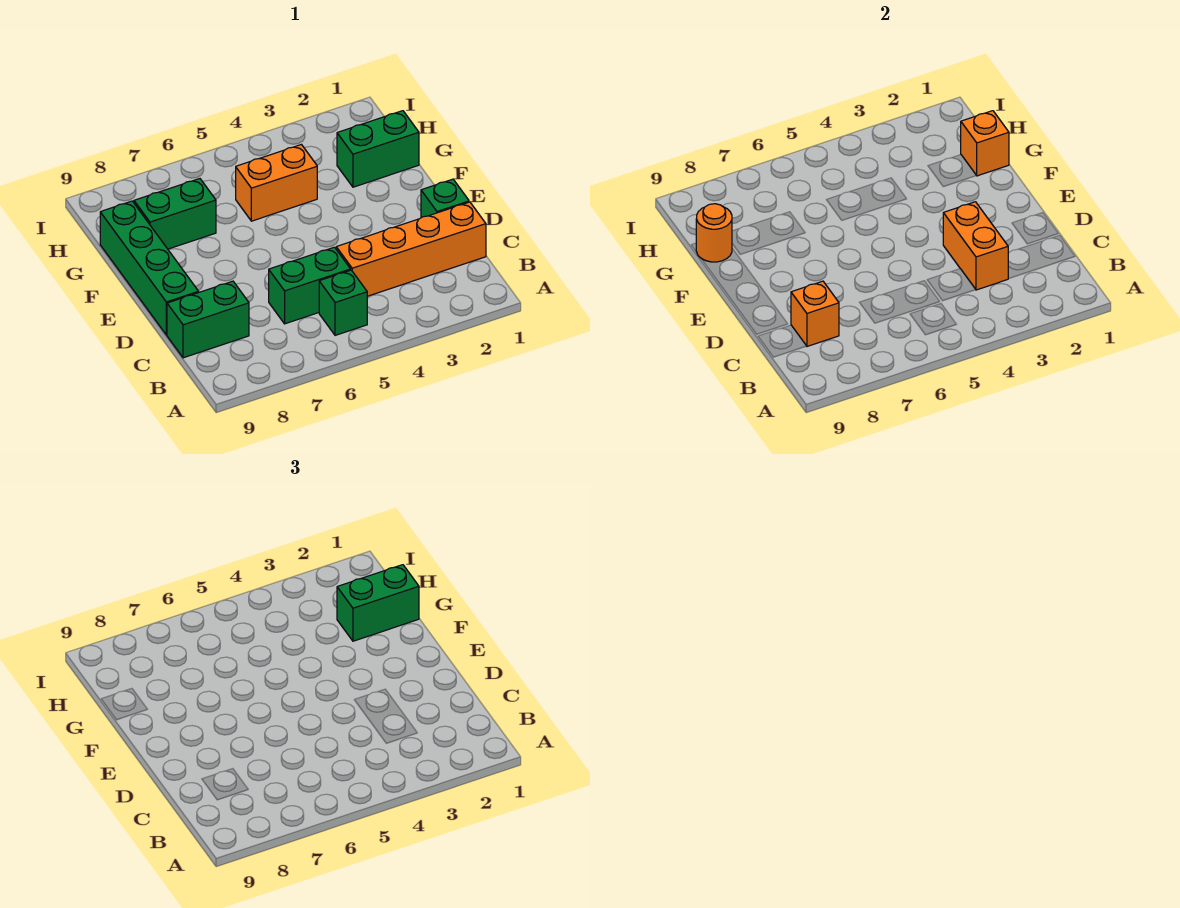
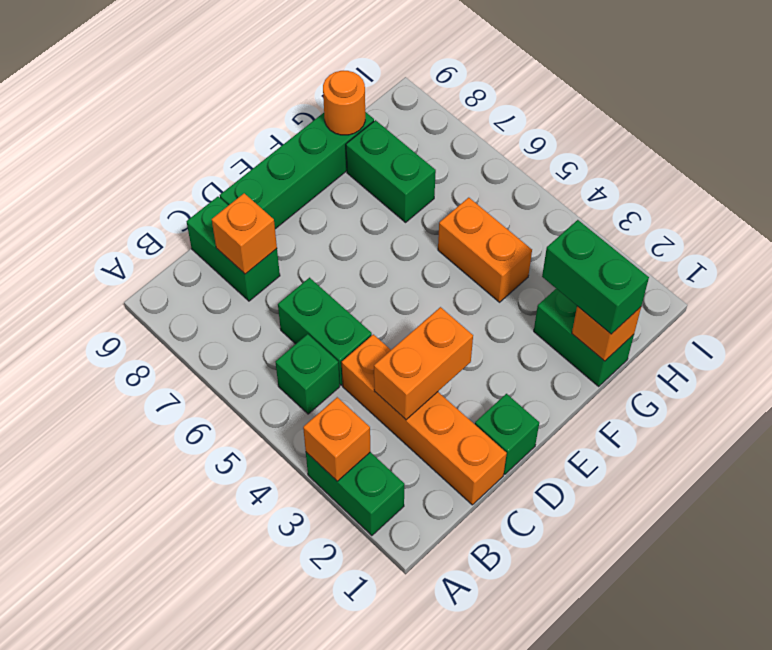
none -> green 1x2 brick [306,452,405,536]
none -> orange 1x1 brick [303,397,370,481]

